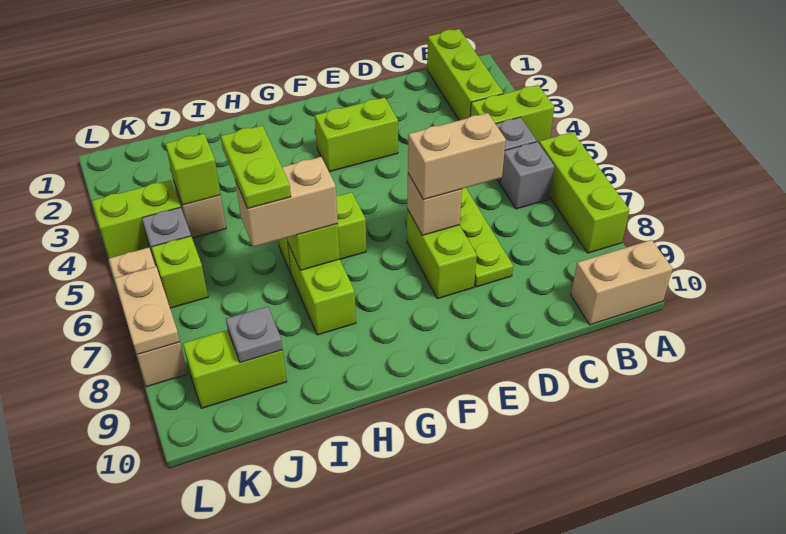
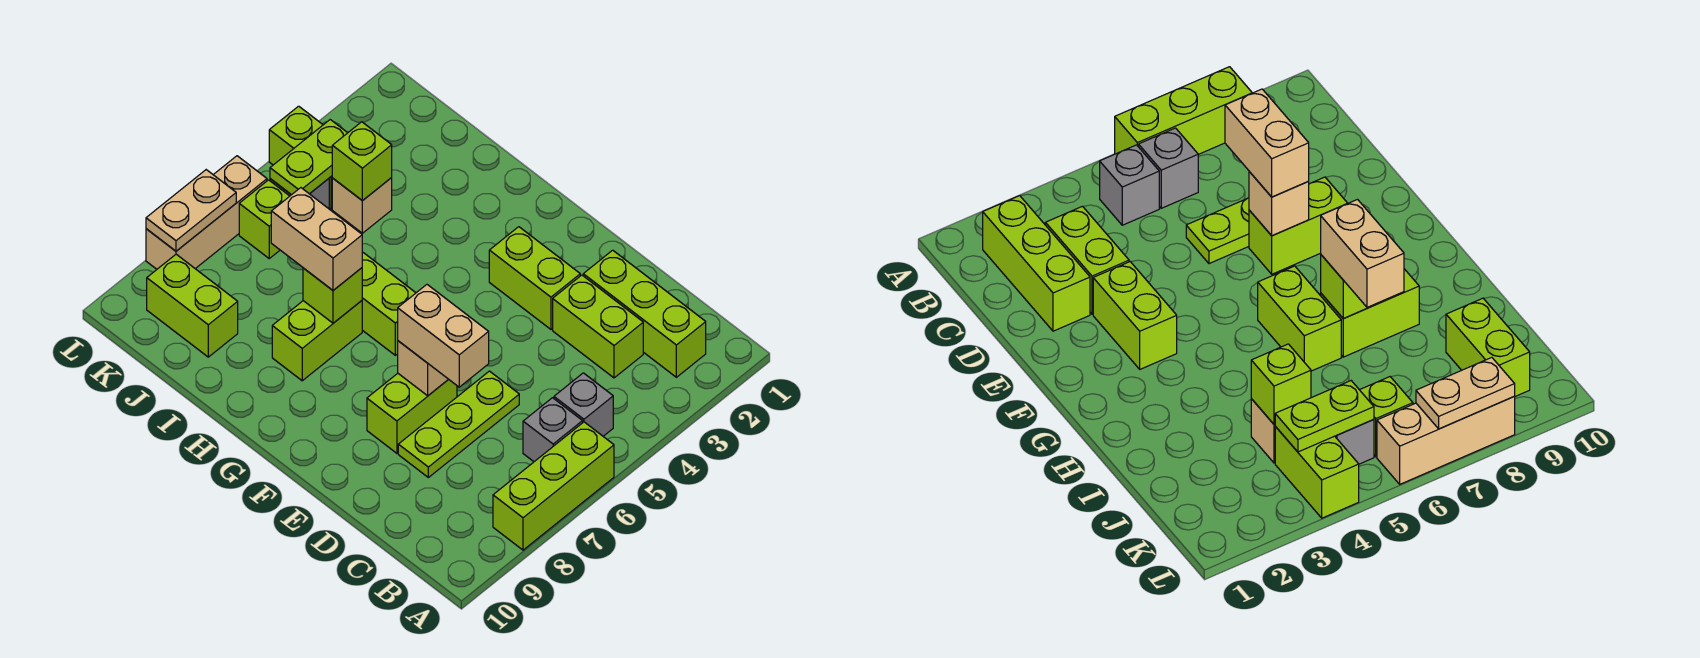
lime 1x2 brick [470,85,554,143] -> lime 1x2 brick moved to [553,275,643,378]
tan 1x2 brick [571,240,672,325] -> none
lime 1x3 brick [427,29,503,120] -> lime 1x3 brick turned to [583,250,706,377]
lime 1x2 plate [221,125,291,209] -> lime 1x2 plate moved to [270,120,347,195]
grey 1x1 plate [226,306,283,363] -> none

